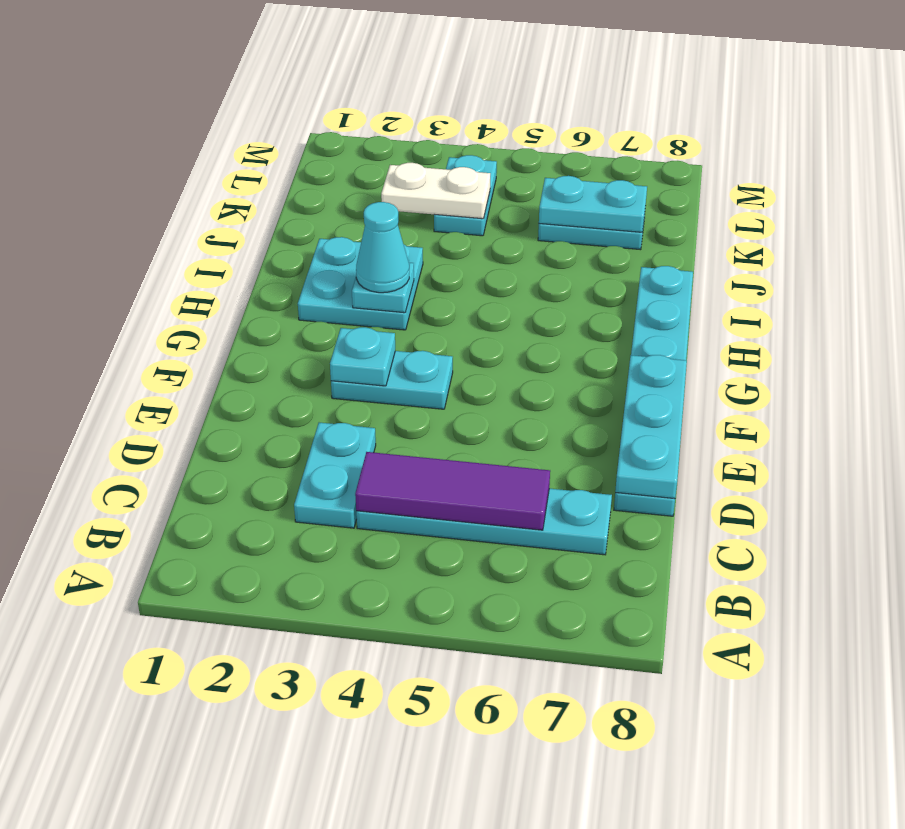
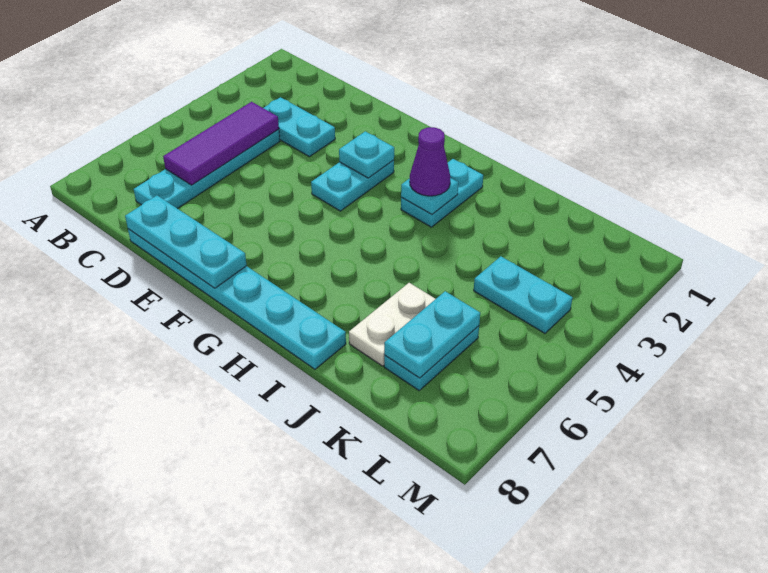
cyan 2x2 plate [298,237,423,330] -> cyan 1x2 plate [401,159,483,227]
cyan 1x1 cone [356,202,409,293] -> purple 1x1 cone [410,127,450,196]
white 1x2 plate [381,163,490,219] -> white 1x2 plate moved to [349,283,435,366]

